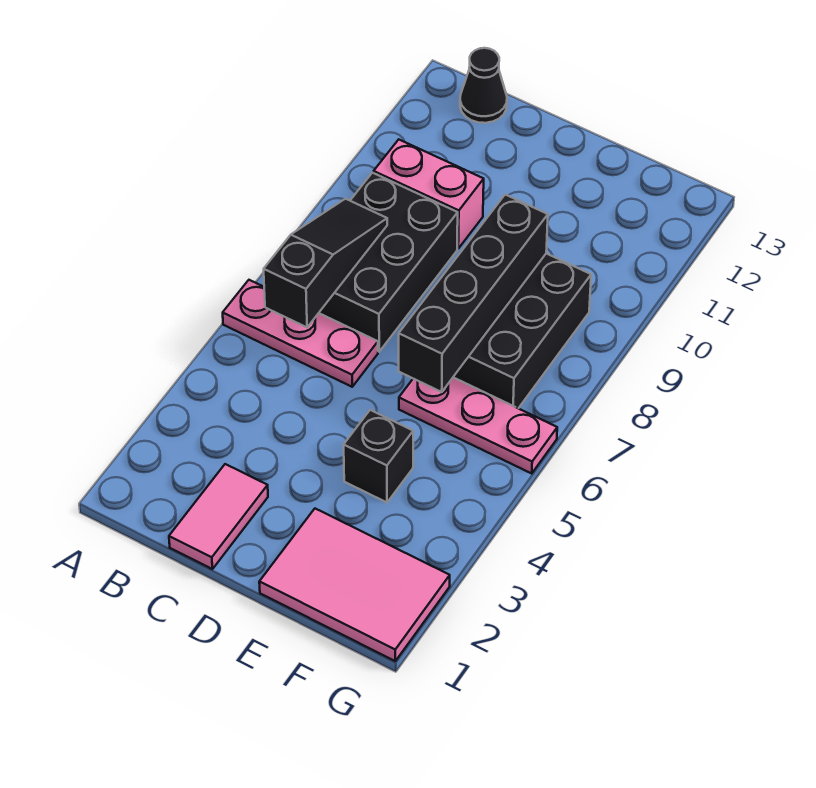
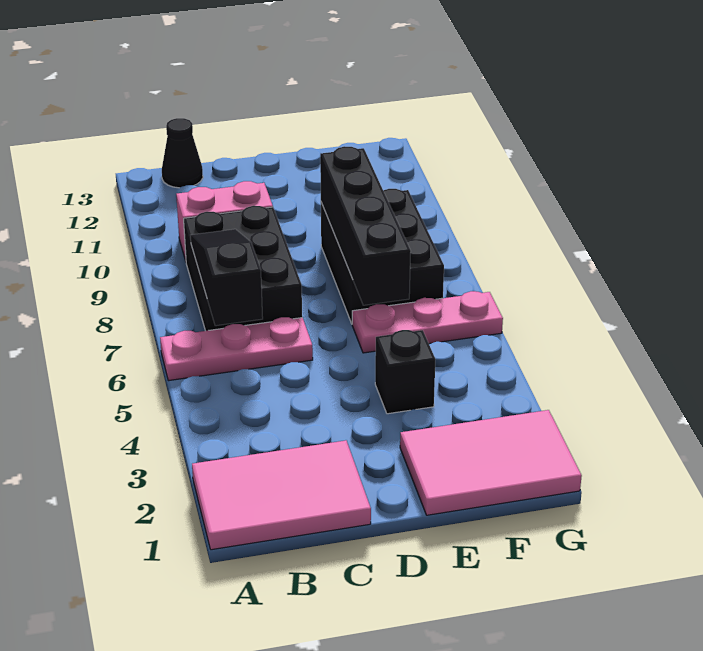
pink 1x2 tile [169,464,268,569] -> pink 2x3 tile [192,440,371,550]

